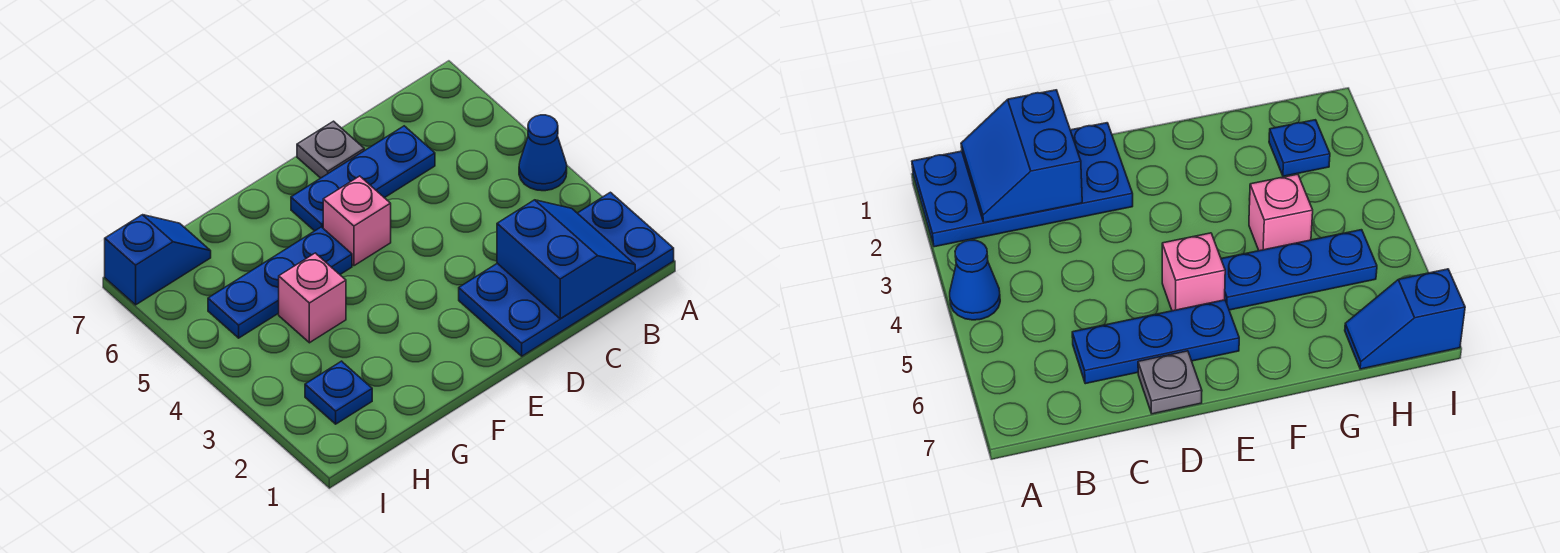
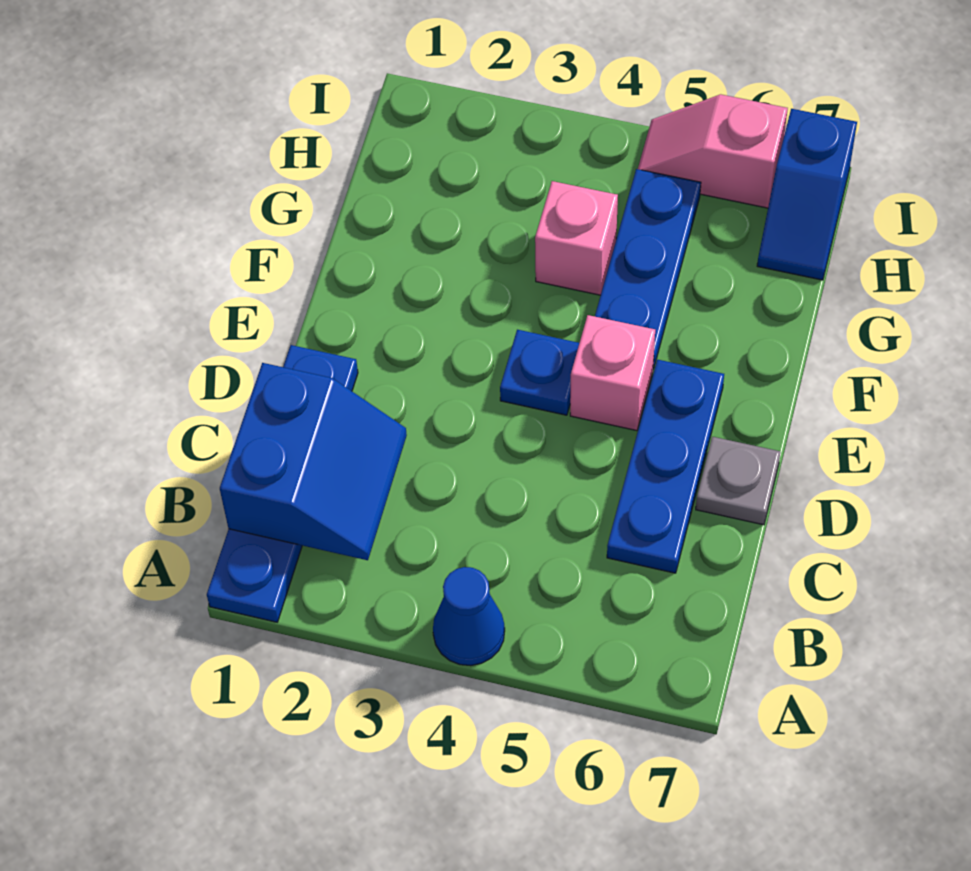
blue 2x4 plate [459,192,674,356] -> blue 1x4 plate [207,345,358,622]
blue 2x2 slope [497,200,635,319] -> blue 2x2 slope turned to [220,363,407,560]
blue 1x1 plate [305,361,372,424] -> blue 1x1 plate moved to [500,330,579,415]
none -> pink 1x2 slope [638,94,788,208]

